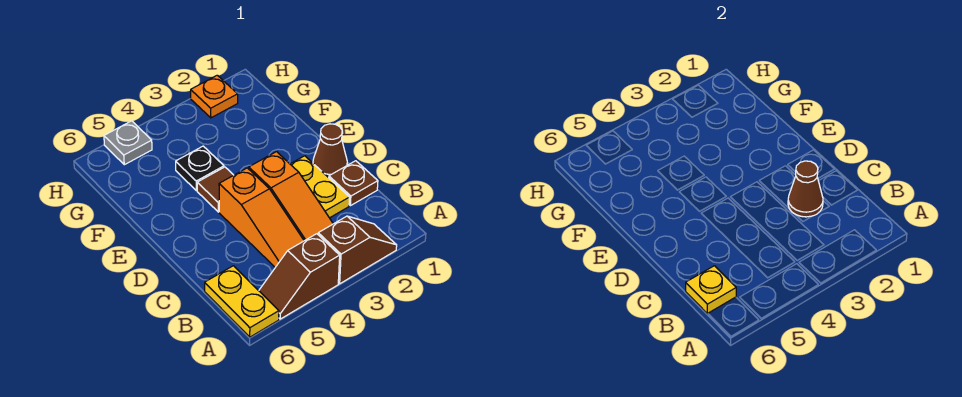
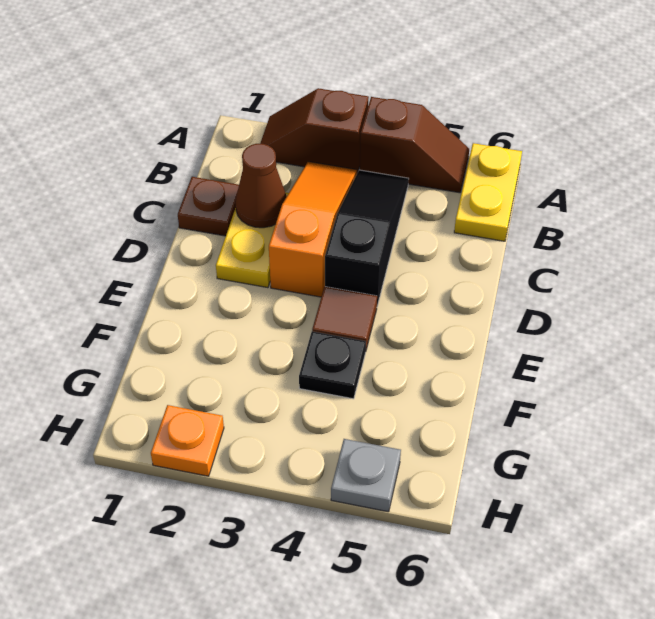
orange 1x3 slope [219,168,304,267] -> black 1x3 slope [325,170,408,306]
yellow 1x1 plate [686,266,736,314] -> none
brown 1x1 cone [313,124,347,178] -> none

